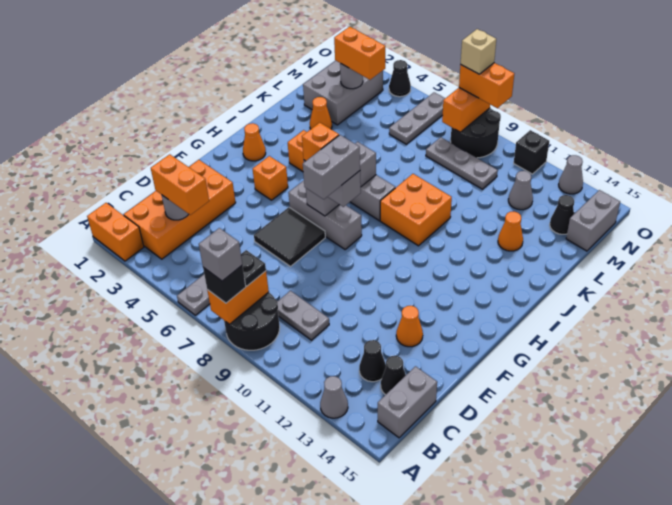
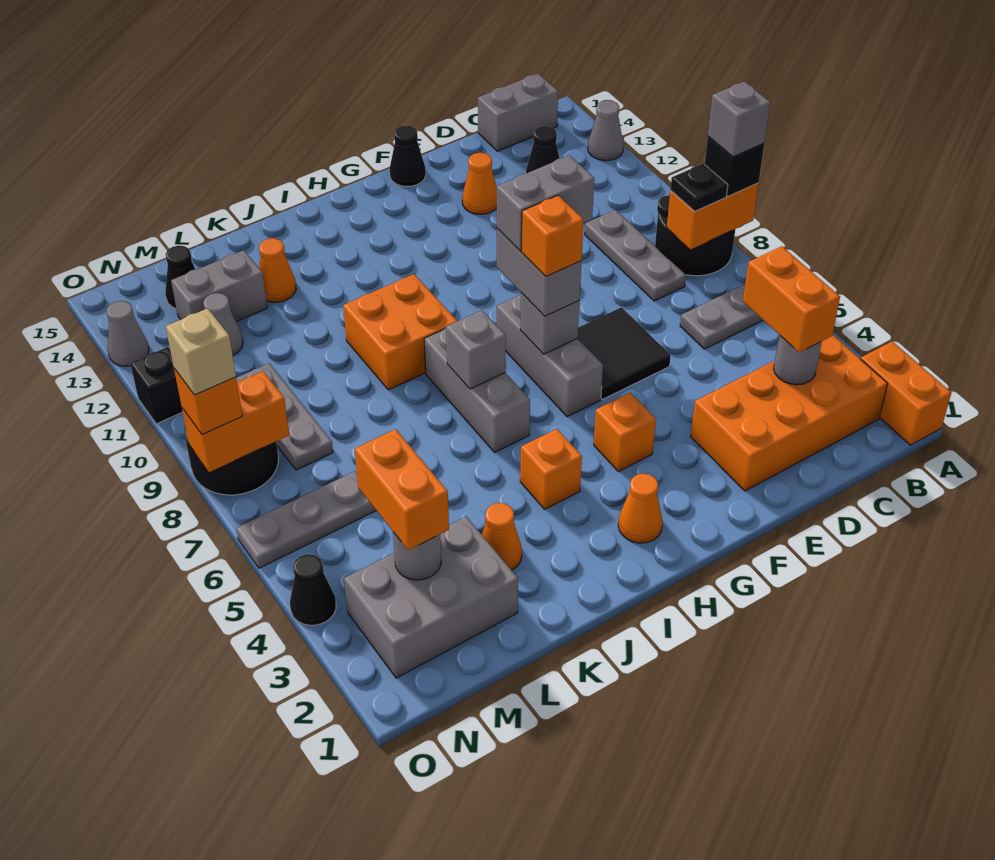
grey 1x2 plate [277,291,329,340] -> grey 1x3 plate [585,210,686,301]
black 1x1 cone [381,356,406,395] -> black 1x1 cone moved to [390,125,426,187]
grey 1x2 brick [566,190,620,251] -> grey 1x2 brick moved to [171,250,267,322]
orange 1x2 brick [459,63,514,108] -> orange 1x1 brick [174,368,242,434]

